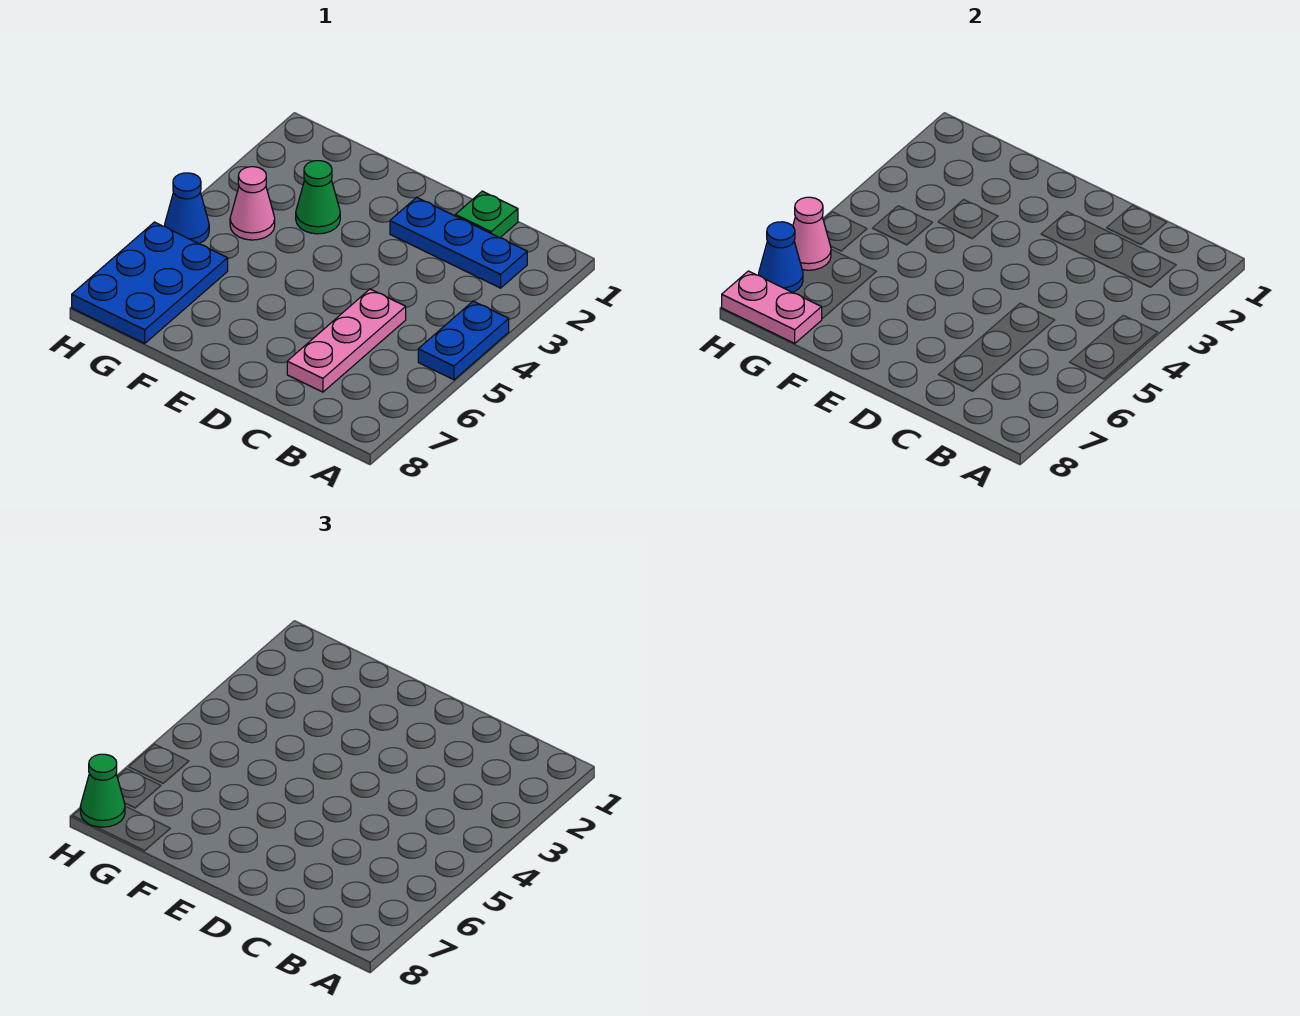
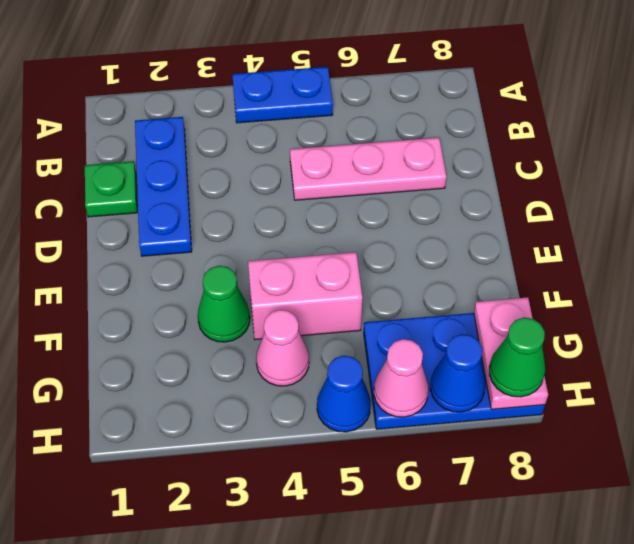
none -> pink 1x2 brick [248,252,362,340]

